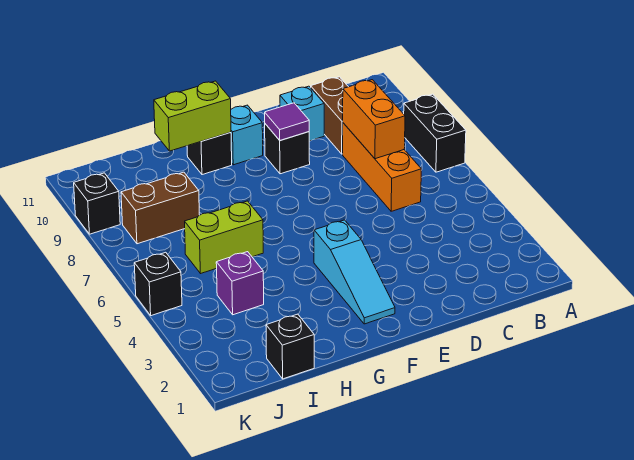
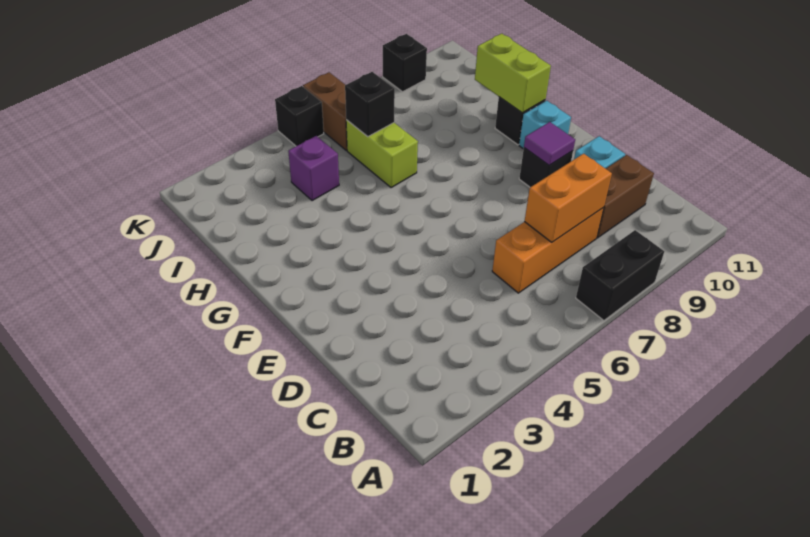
cyan 1x3 slope [314,220,395,324] -> none
black 1x1 brick [266,314,314,379] -> black 1x1 brick moved to [345,72,395,137]
brown 1x2 brick [121,172,199,244] -> brown 1x2 brick moved to [303,72,347,150]

